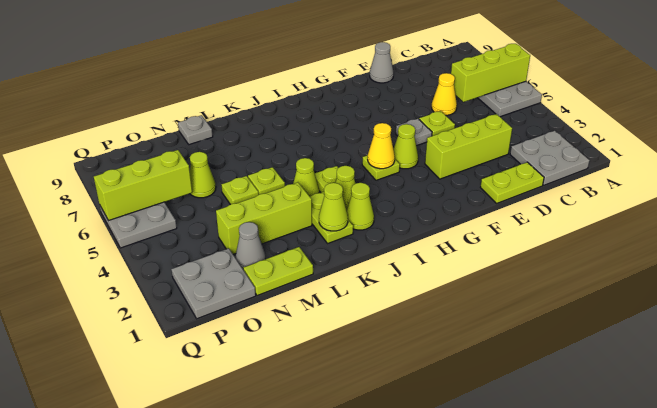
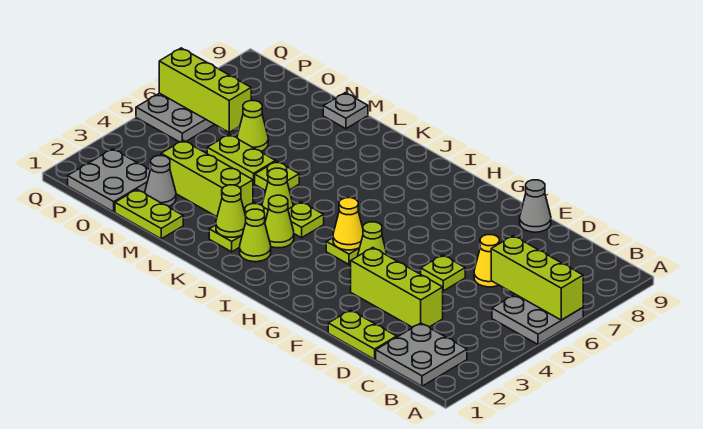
grey 1x1 plate [396,119,432,146] -> none
lime 1x1 plate [221,176,259,205] -> lime 1x2 plate [207,134,276,184]

